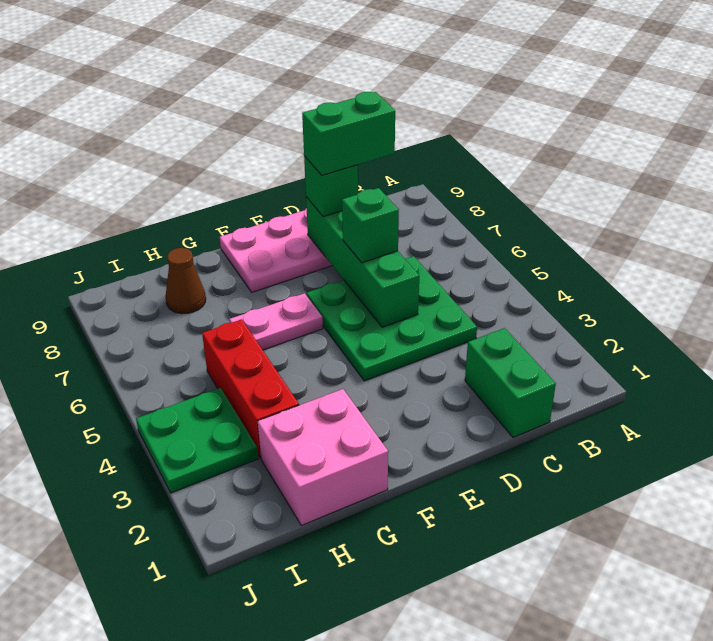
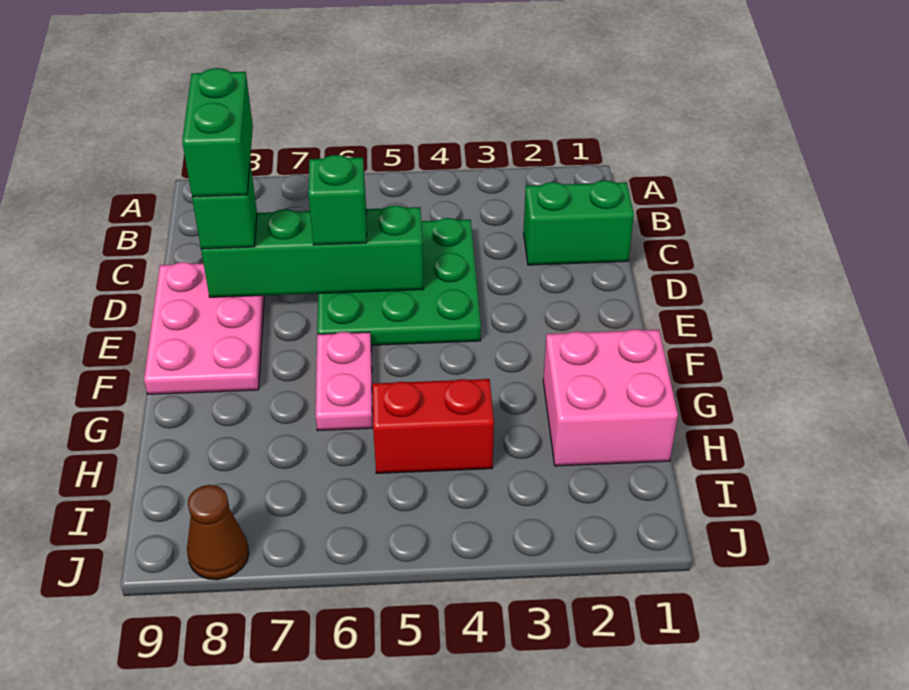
red 1x3 brick [202,319,299,458] -> red 1x2 brick [372,379,494,473]
brown 1x1 cone [166,248,206,314] -> brown 1x1 cone moved to [187,485,249,580]
green 2x2 plate [136,388,258,493] -> none

